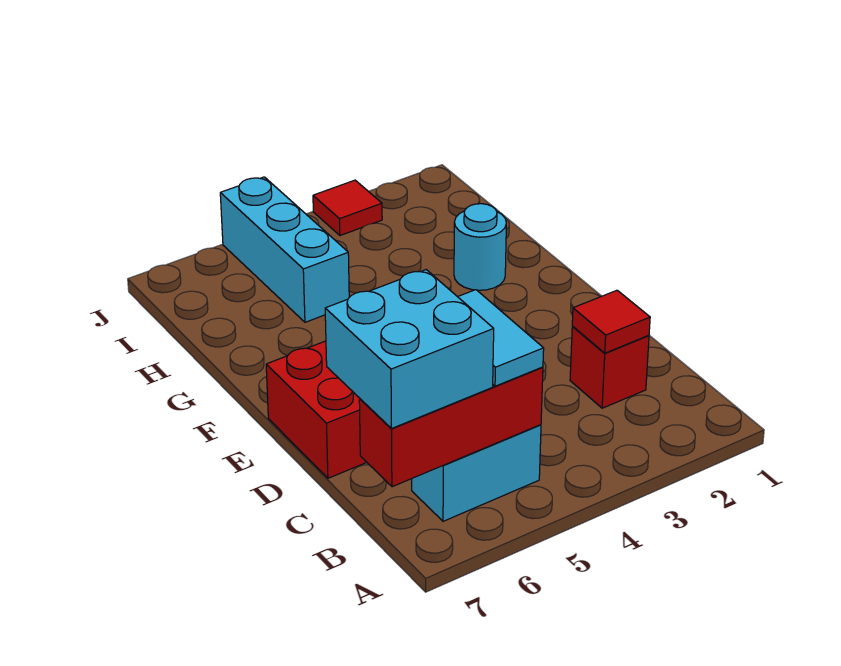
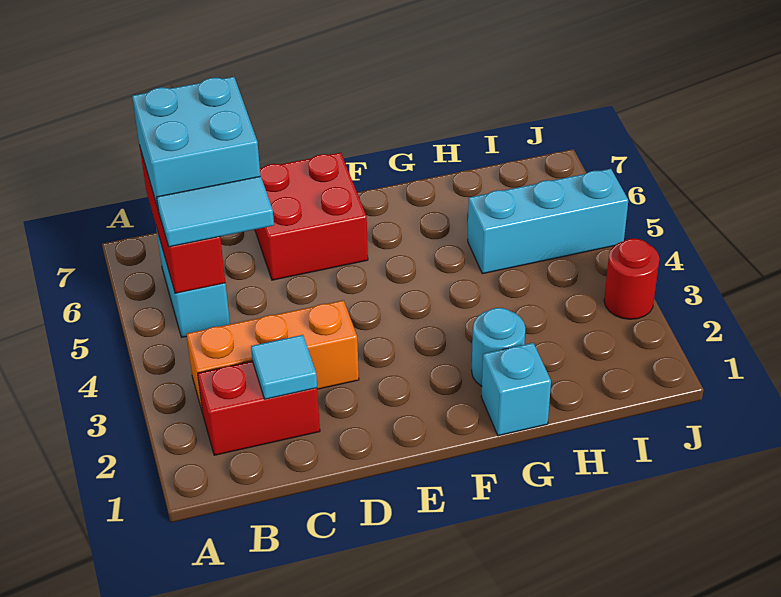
none -> orange 1x3 brick [187,300,359,412]
red 1x1 brick [570,327,649,408] -> red 1x2 brick [198,361,320,455]
red 1x1 tile [572,290,650,353] -> cyan 1x1 tile [251,335,317,399]
none -> cyan 1x1 brick [481,343,551,436]
red 1x1 tile [313,180,382,236] -> red 1x1 round brick [604,238,659,319]

